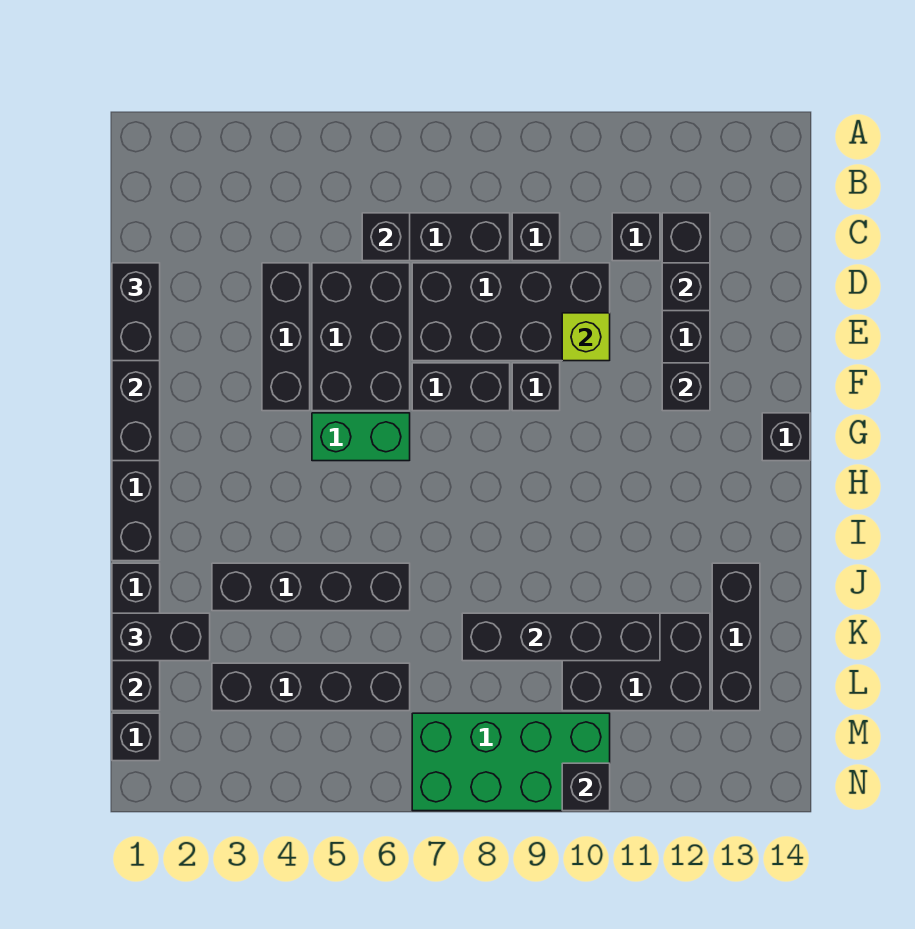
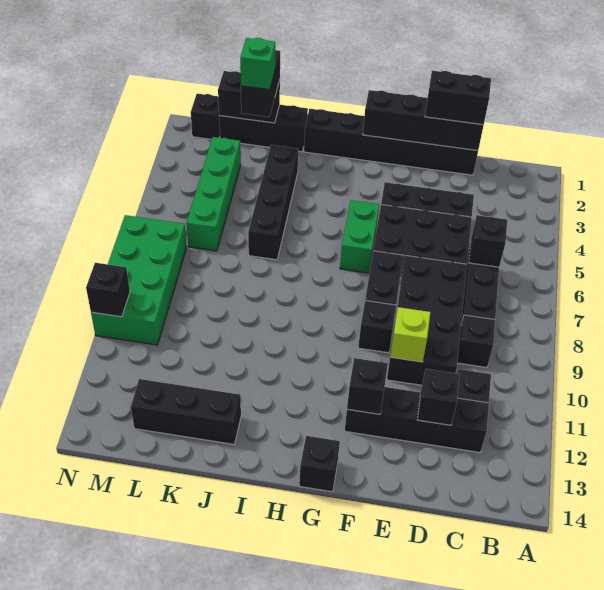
none -> green 1x1 brick [240,38,275,90]
black 1x4 brick [462,613,660,661] -> none
black 2x3 brick [562,613,710,711] -> none
black 1x4 brick [212,663,410,711] -> green 1x4 brick [187,137,241,251]

